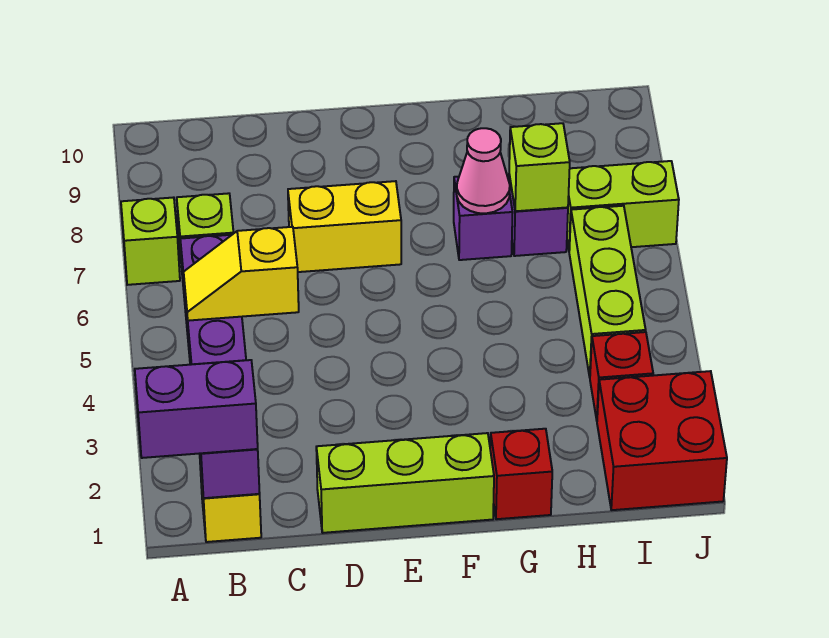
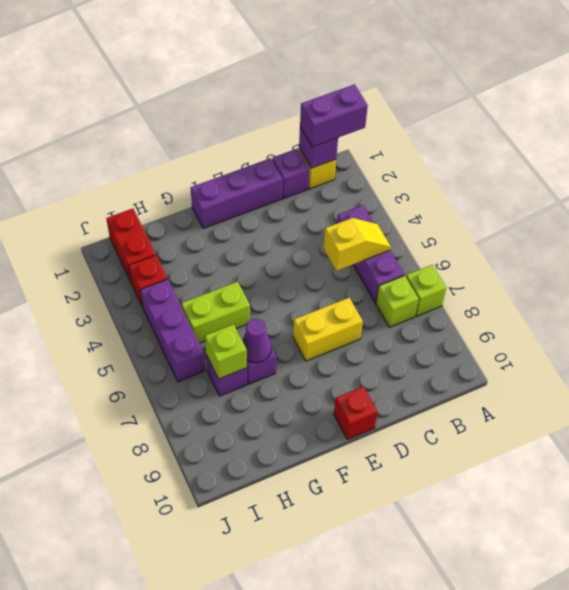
none -> purple 1x1 brick [272,149,310,198]
lime 1x3 brick [316,433,494,533] -> purple 1x3 brick [191,158,283,228]
red 1x1 brick [490,429,552,519] -> red 1x1 brick moved to [334,386,378,440]
pink 1x1 cone [457,128,510,213] -> purple 1x1 cone [242,319,271,363]
red 2x2 brick [597,371,727,510] -> red 1x2 brick [106,208,156,282]
lime 1x3 brick [569,206,646,377] -> purple 1x3 brick [140,279,205,382]
lime 1x2 brick [567,161,679,250] -> lime 1x2 brick moved to [181,281,250,343]

